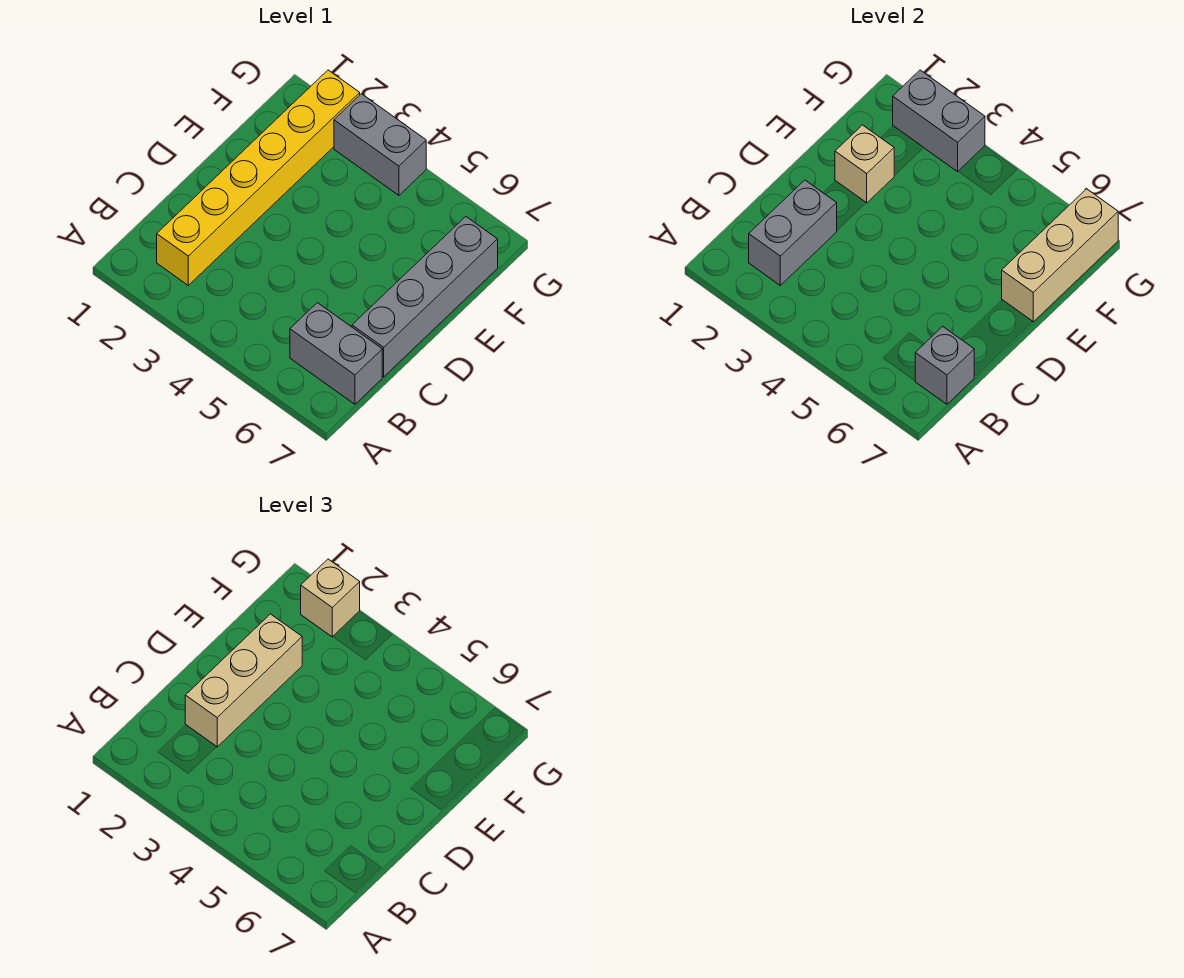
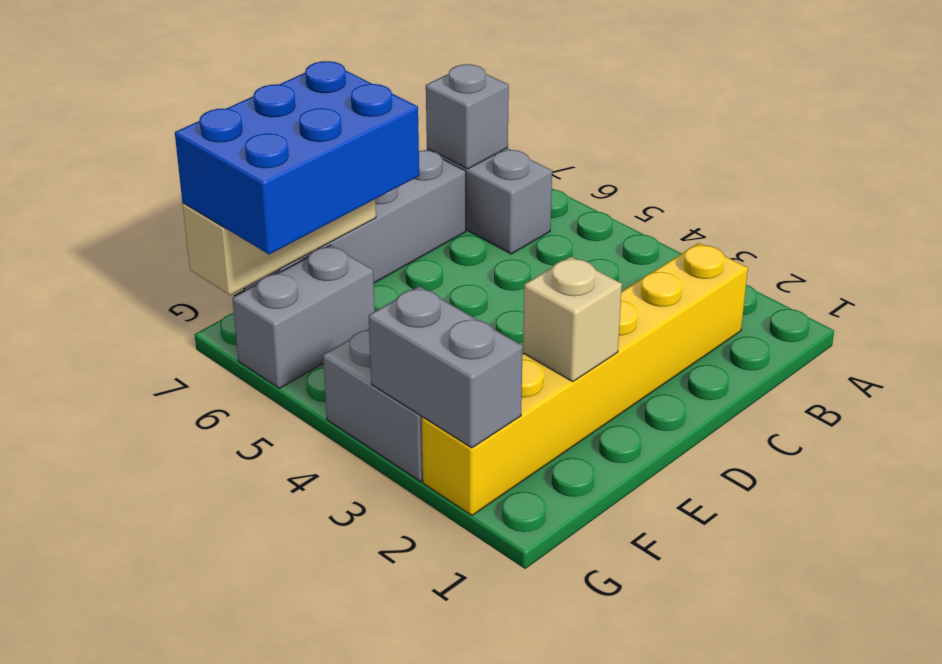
grey 1x2 brick [749,180,837,285] -> grey 1x2 brick moved to [232,245,375,388]
tan 1x3 brick [185,614,302,747] -> none
none -> blue 2x3 brick [175,61,419,254]
tan 1x1 brick [301,559,360,637] -> none

